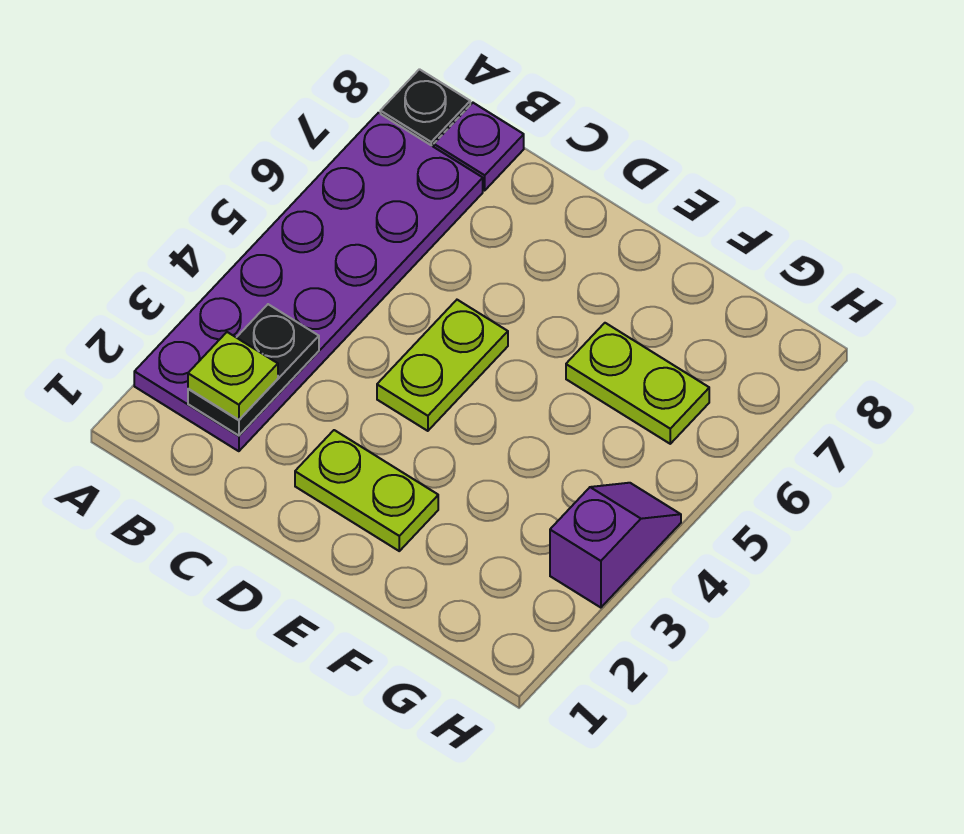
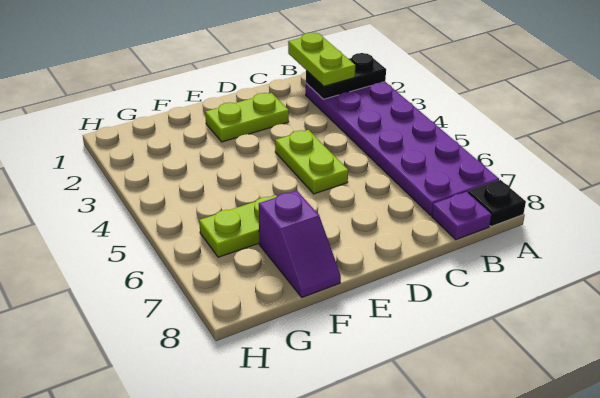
black 1x2 plate [188,304,319,436] -> black 1x2 plate turned to [306,53,386,99]
lime 1x1 plate [188,332,278,420] -> lime 1x2 plate [288,32,355,86]
purple 1x2 slope [550,483,681,608] -> purple 1x2 slope moved to [259,191,341,297]

